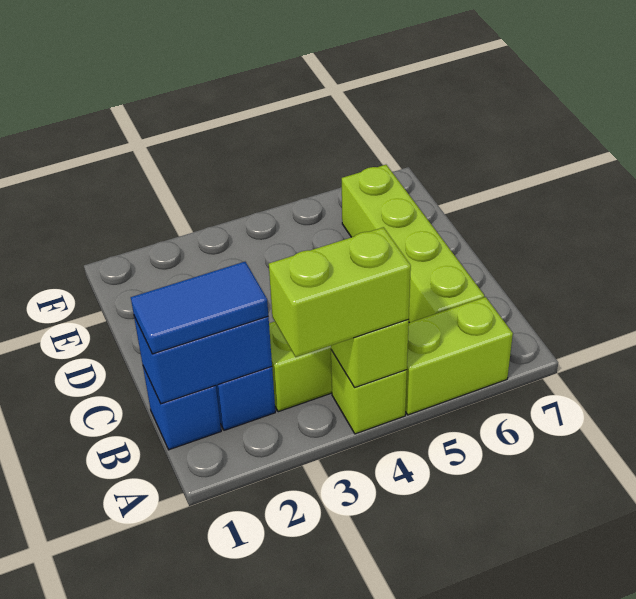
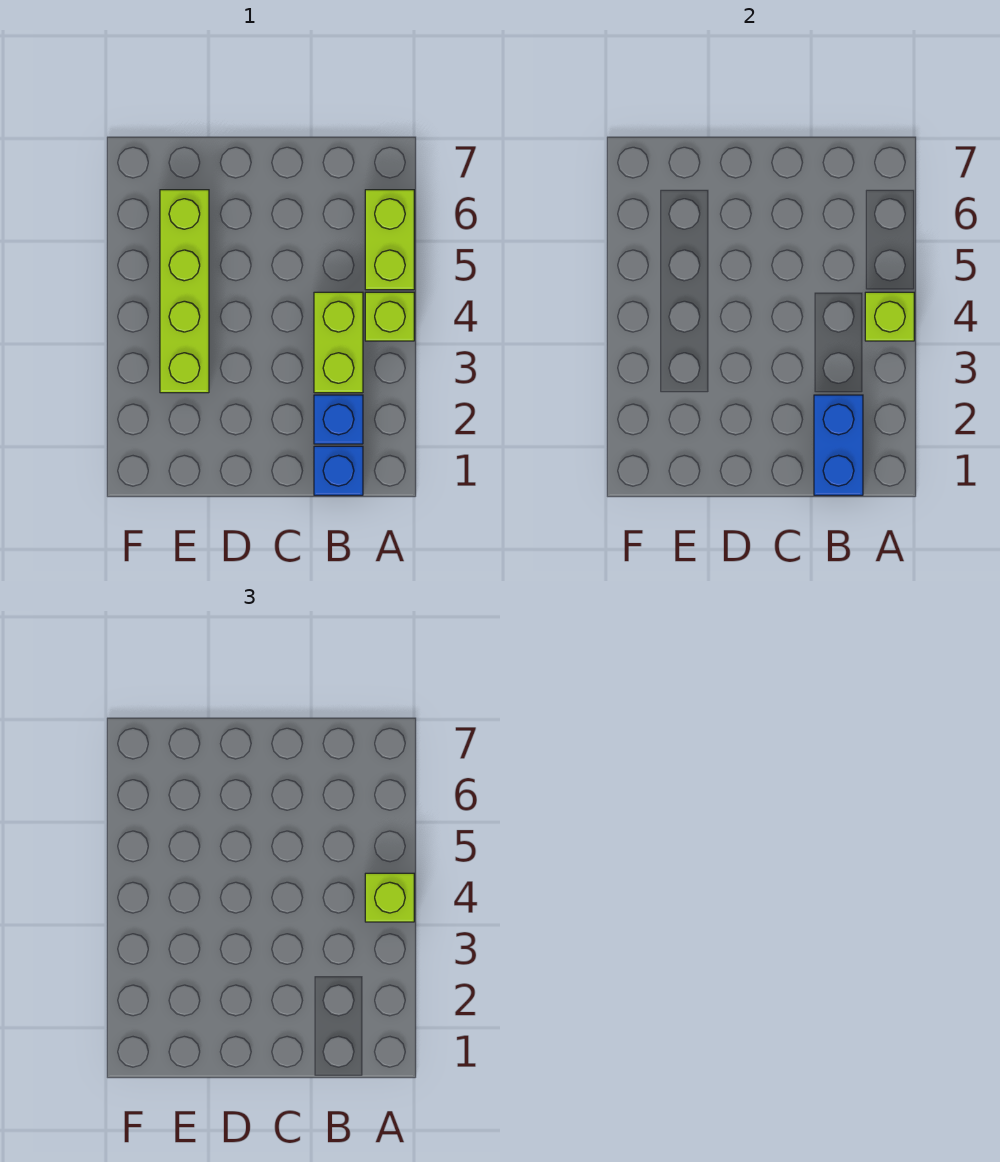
lime 1x2 brick [269,227,411,357] -> lime 1x1 brick [365,873,414,922]
blue 1x2 tile [131,262,268,354] -> none
lime 1x4 brick [342,165,484,323] -> lime 1x4 brick turned to [160,190,209,393]

